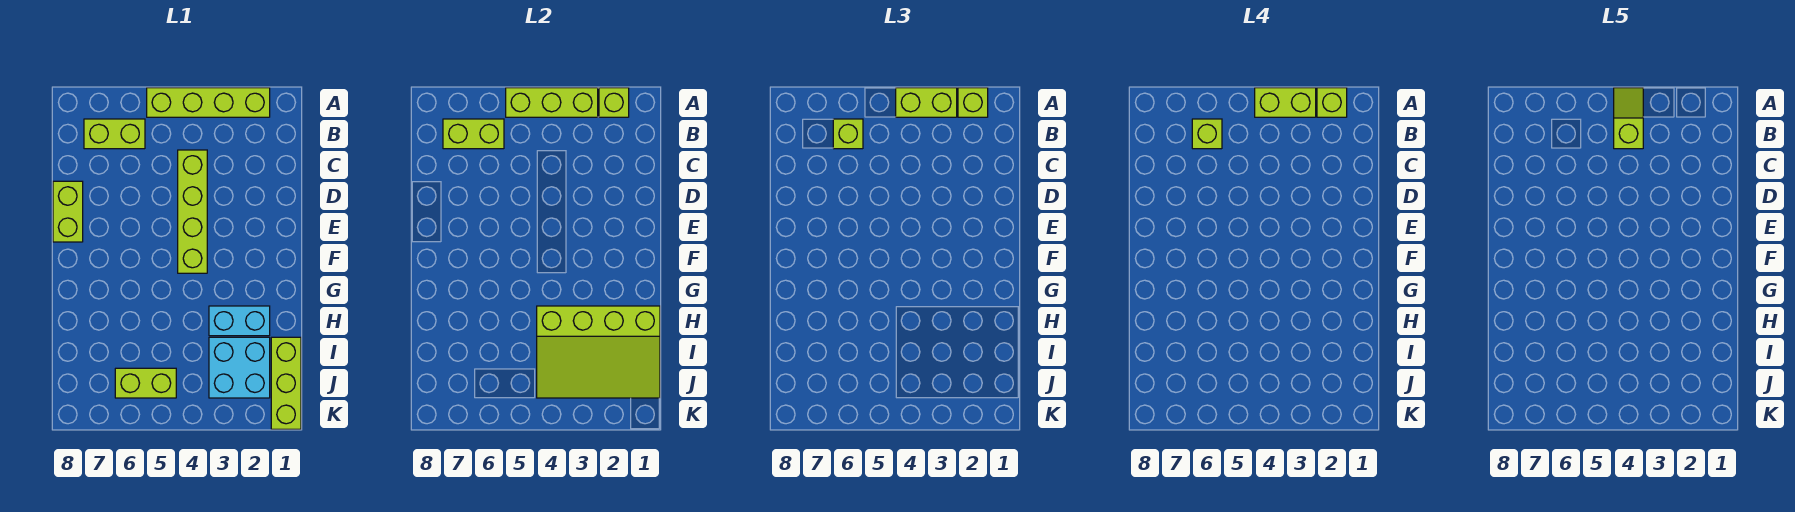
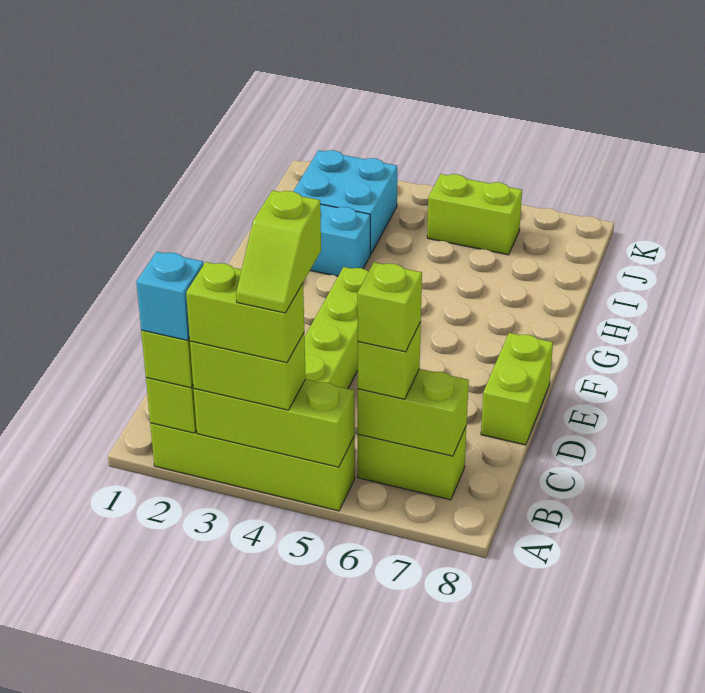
lime 1x1 brick [1317,88,1347,117] -> cyan 1x1 brick [136,252,203,340]
lime 3x4 slope [537,306,660,398] -> none
lime 1x3 brick [271,337,301,429] -> none

